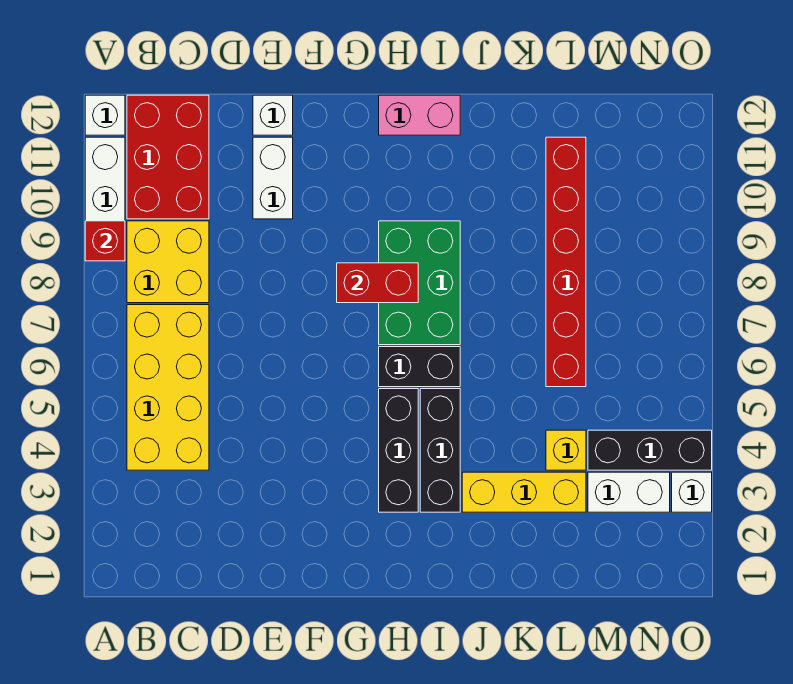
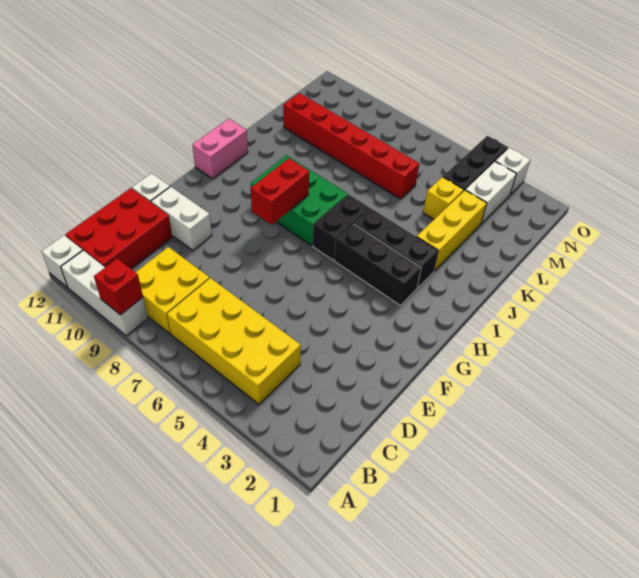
red 2x3 brick [127,95,209,219] -> red 2x3 brick turned to [65,188,172,269]

